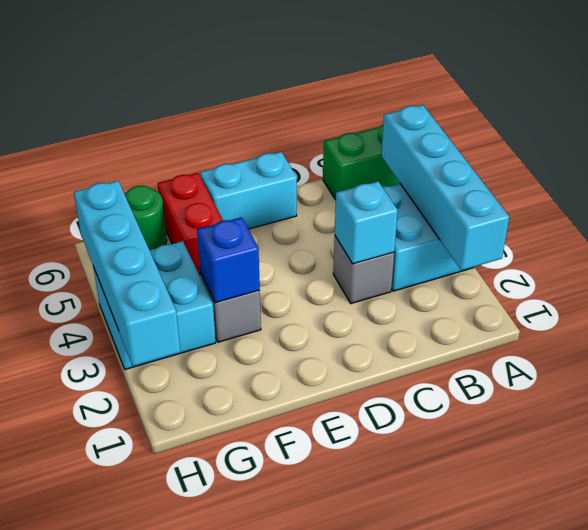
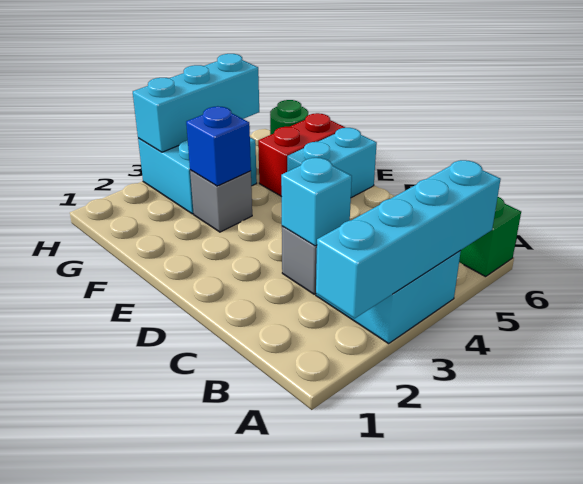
cyan 1x2 brick [200,152,297,229] -> cyan 1x2 brick turned to [287,128,377,198]
cyan 1x4 brick [74,181,180,366] -> cyan 1x3 brick [133,54,259,152]

